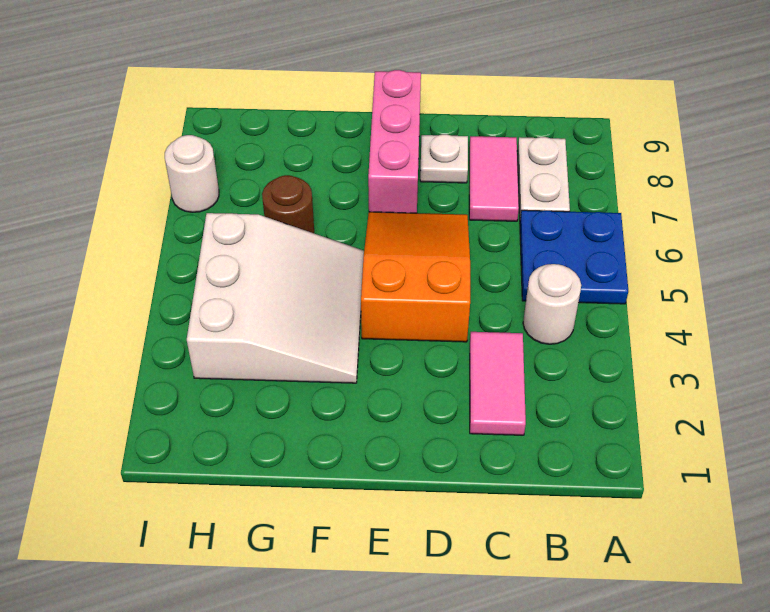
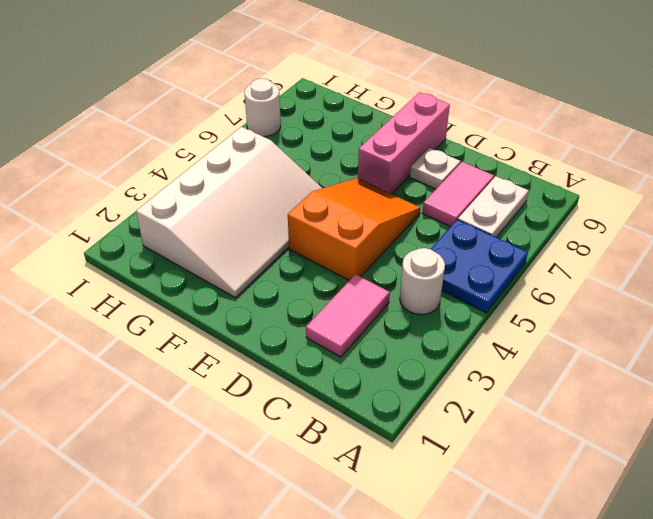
white 3x3 slope [187,213,364,383] -> white 3x4 slope [136,127,322,298]
brown 1x1 round brick [262,175,314,233] -> none

